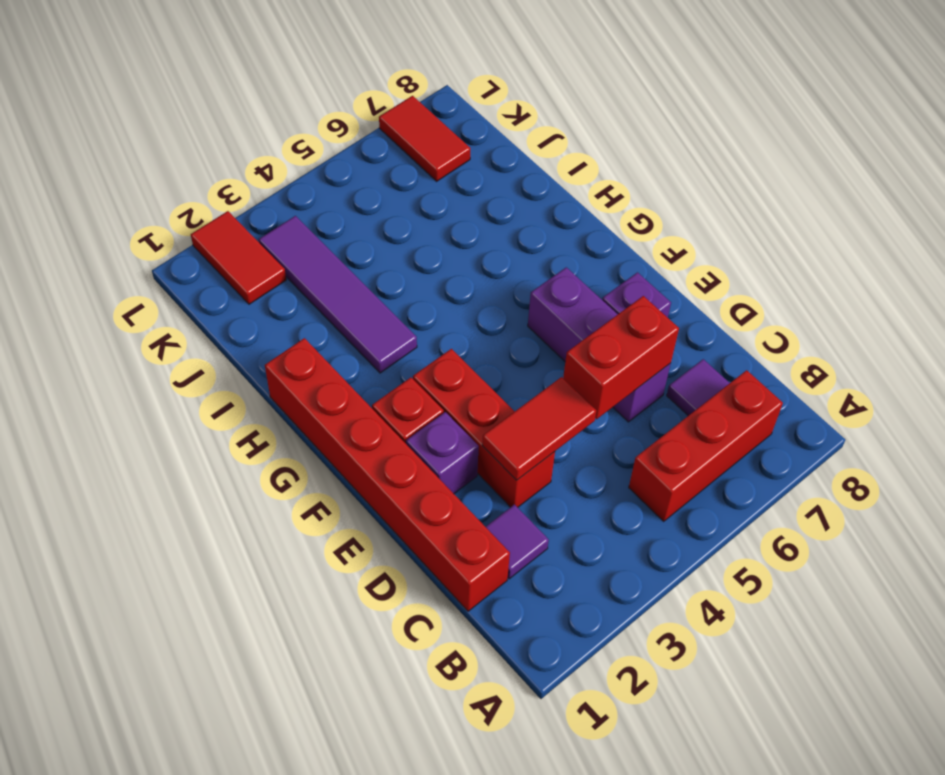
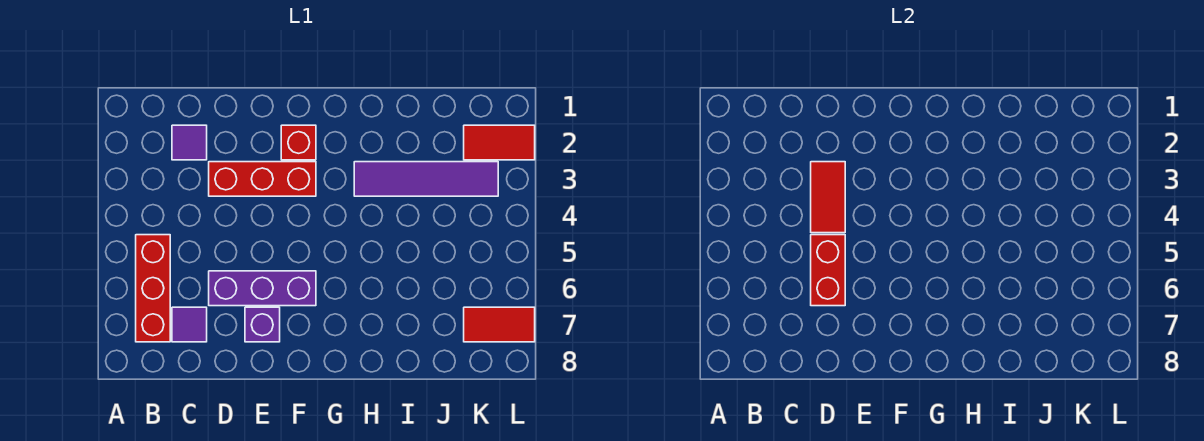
red 1x6 brick [265,338,510,611] -> none
purple 1x1 brick [406,412,479,494] -> none

